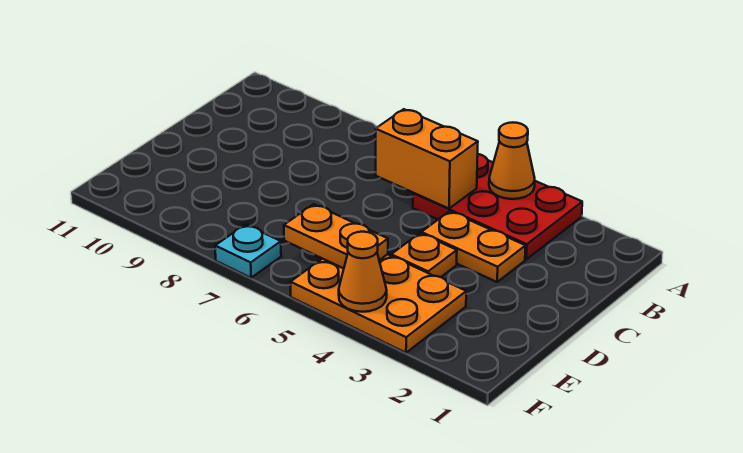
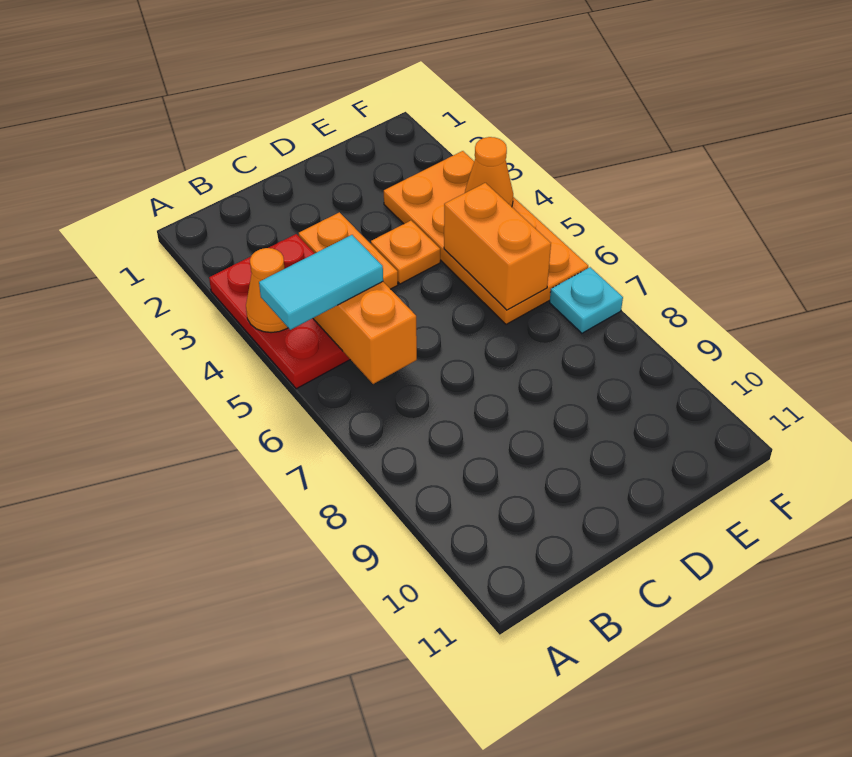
none -> cyan 1x2 tile [259,235,383,330]
orange 2x3 plate [291,254,466,353] -> orange 2x4 plate [384,151,588,324]
orange 1x2 plate [284,204,388,269] -> orange 1x2 brick [444,183,551,310]

